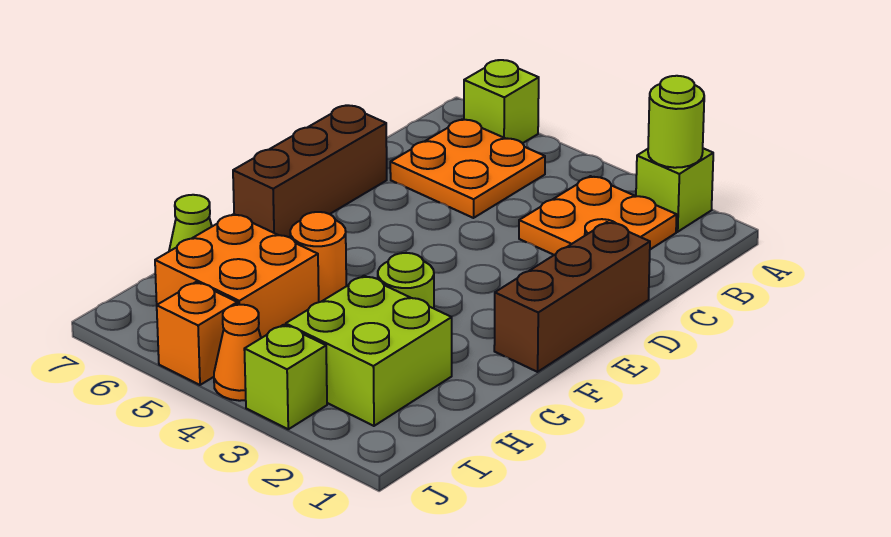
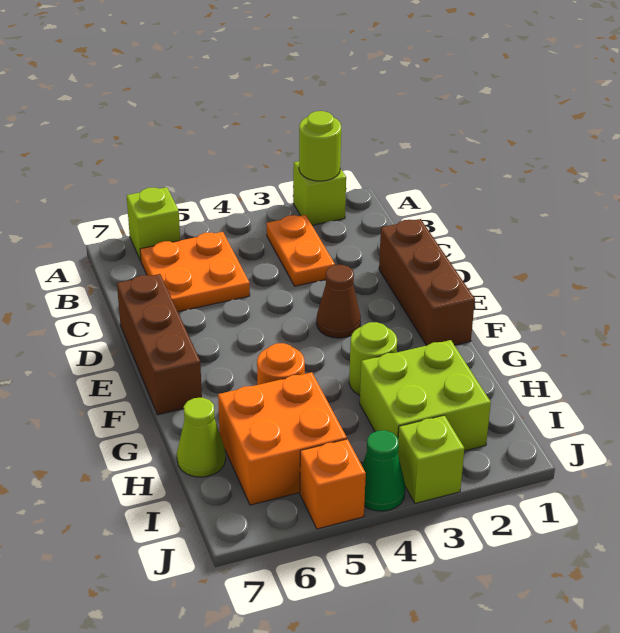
orange 2x2 plate [519,176,677,255] -> orange 1x2 plate [267,215,335,286]
none -> brown 1x1 cone [317,265,361,338]
orange 1x1 cone [214,305,261,401] -> green 1x1 cone [362,430,405,511]

